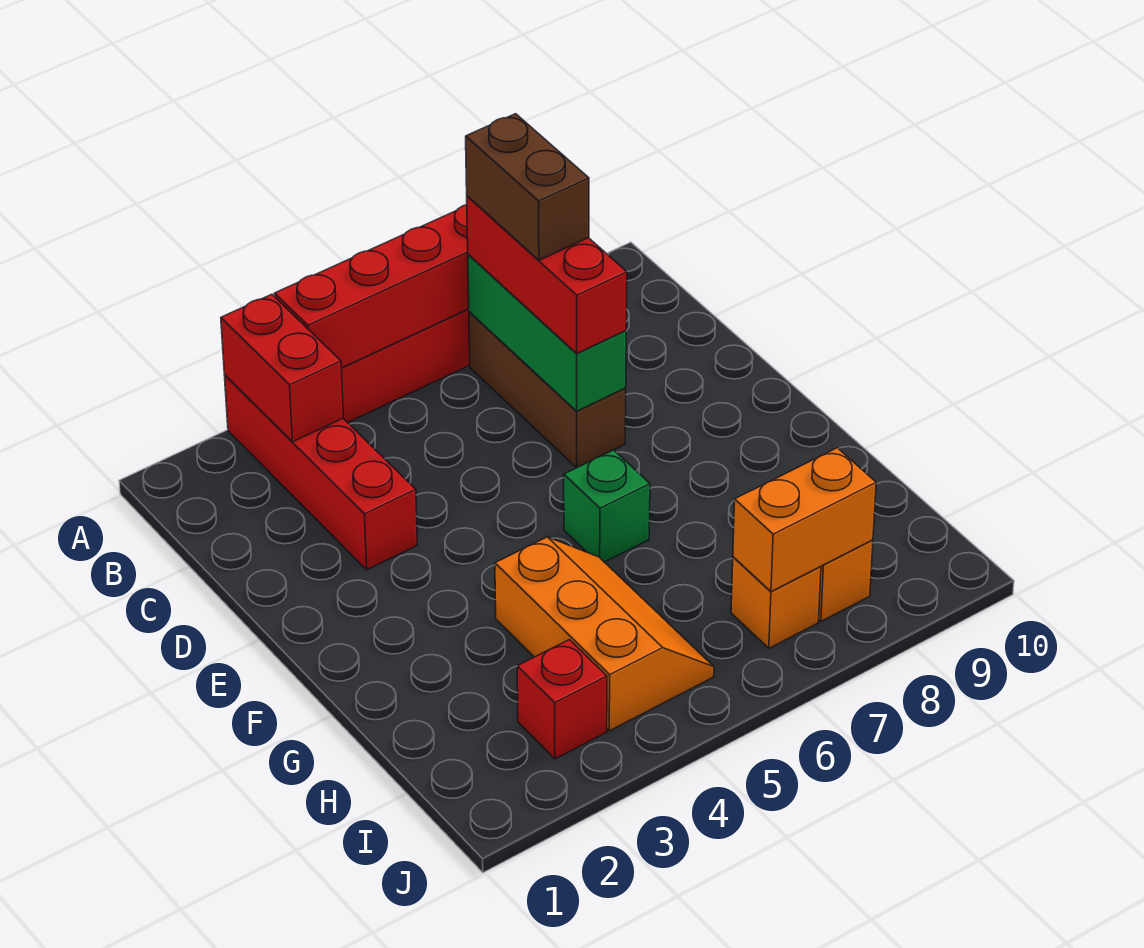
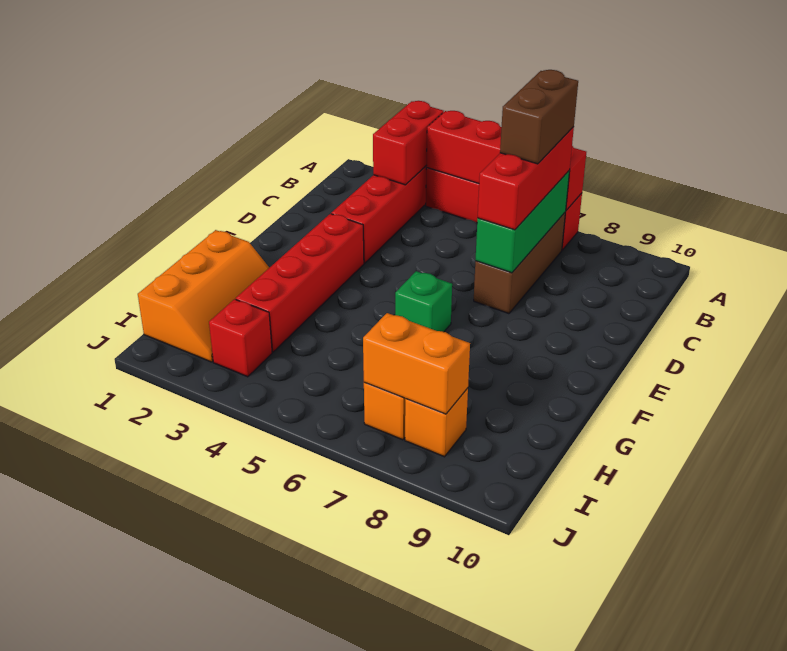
none -> red 1x4 brick [236,214,364,352]
orange 2x3 slope [495,537,714,731] -> orange 2x3 slope moved to [138,230,269,362]

